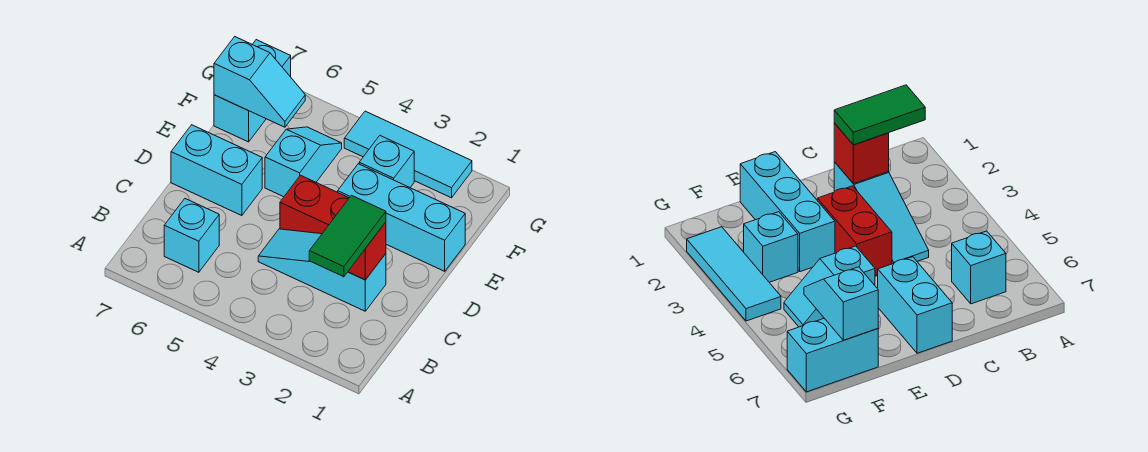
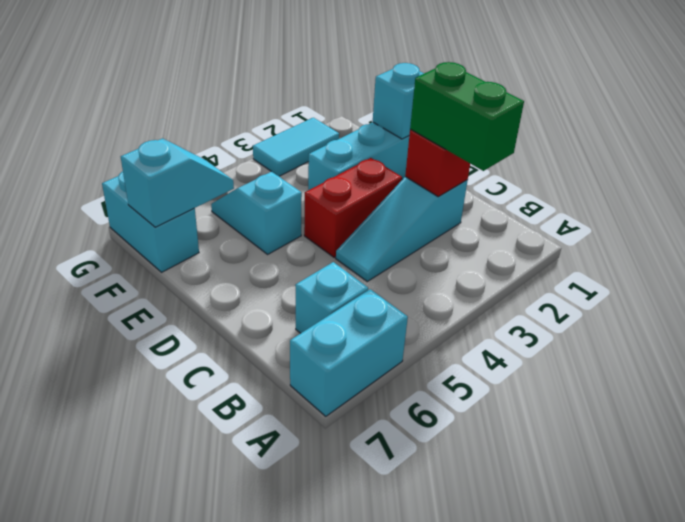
green 1x2 tile [309,195,386,277] -> green 1x2 brick [410,62,524,171]
cyan 1x2 brick [171,125,262,216] -> cyan 1x2 brick moved to [290,289,408,416]
cyan 1x1 brick [359,136,414,187] -> cyan 1x1 brick moved to [373,63,424,139]
cyan 1x3 tile [344,111,472,198] -> cyan 1x2 tile [253,118,339,176]

